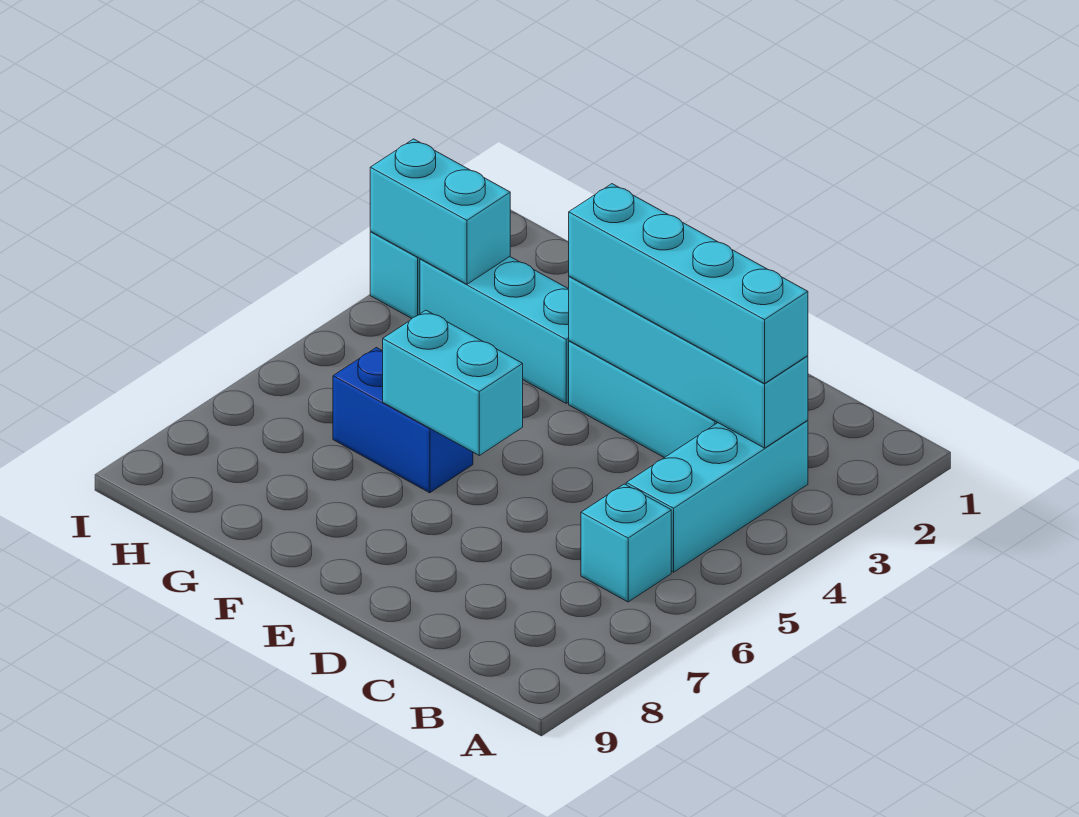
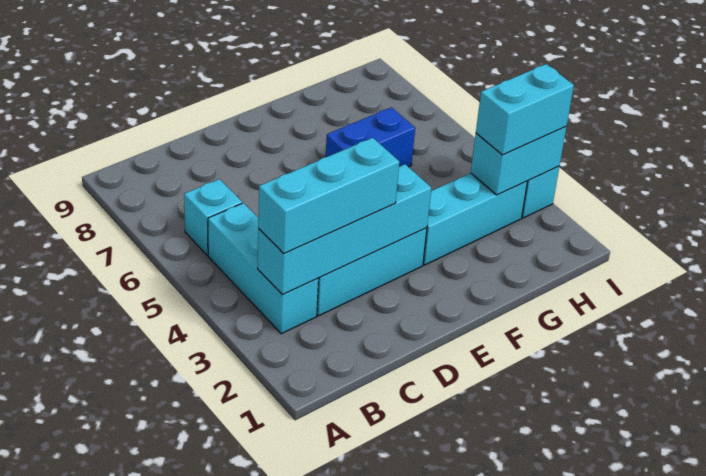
cyan 1x4 brick [569,184,808,383] -> cyan 1x3 brick [258,138,399,254]
cyan 1x2 brick [383,310,523,455] -> cyan 1x2 brick moved to [476,64,574,155]

